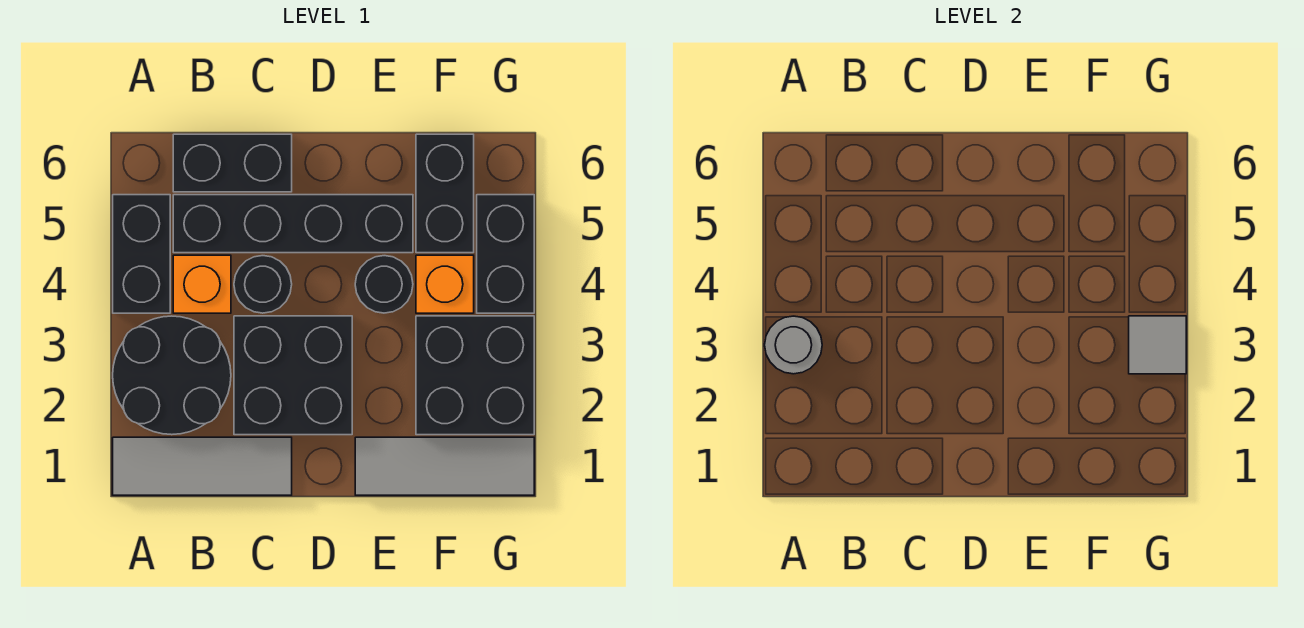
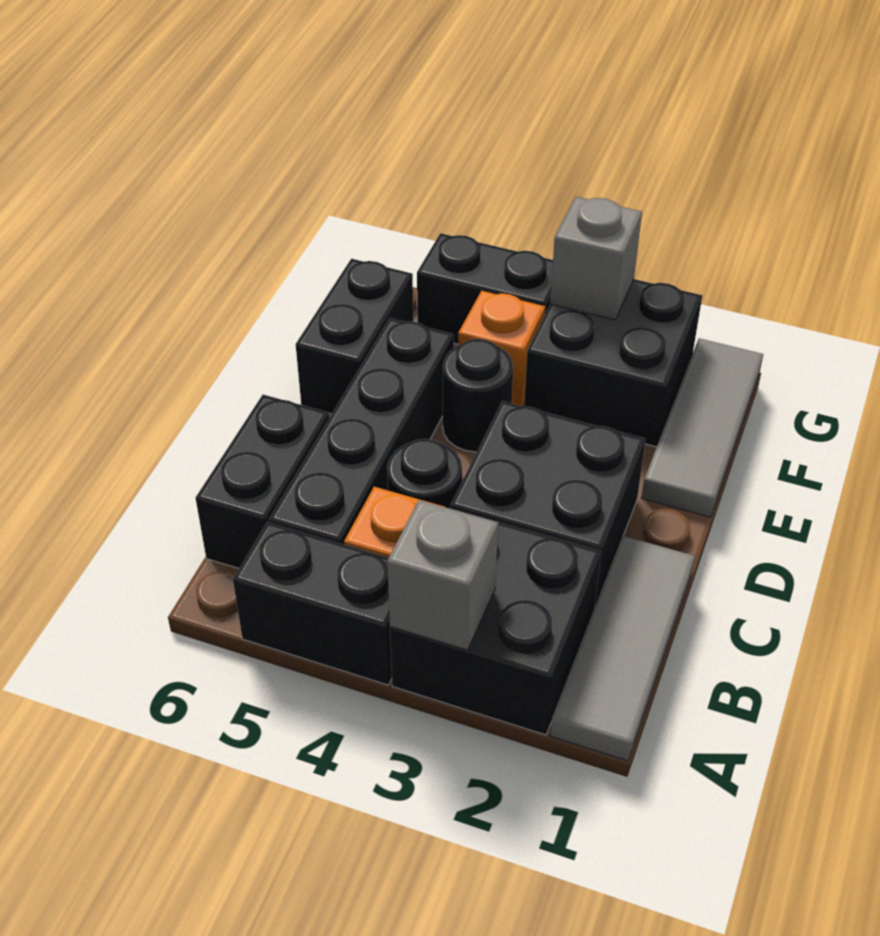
black 2x2 round brick [113,316,231,435] -> black 2x2 brick [390,508,601,735]
grey 1x1 round brick [765,316,822,374] -> grey 1x1 brick [387,500,498,650]
black 1x2 brick [416,134,474,253] -> black 1x2 brick turned to [296,259,413,414]
grey 1x1 tile [1129,316,1186,374] -> grey 1x1 brick [550,197,642,320]

